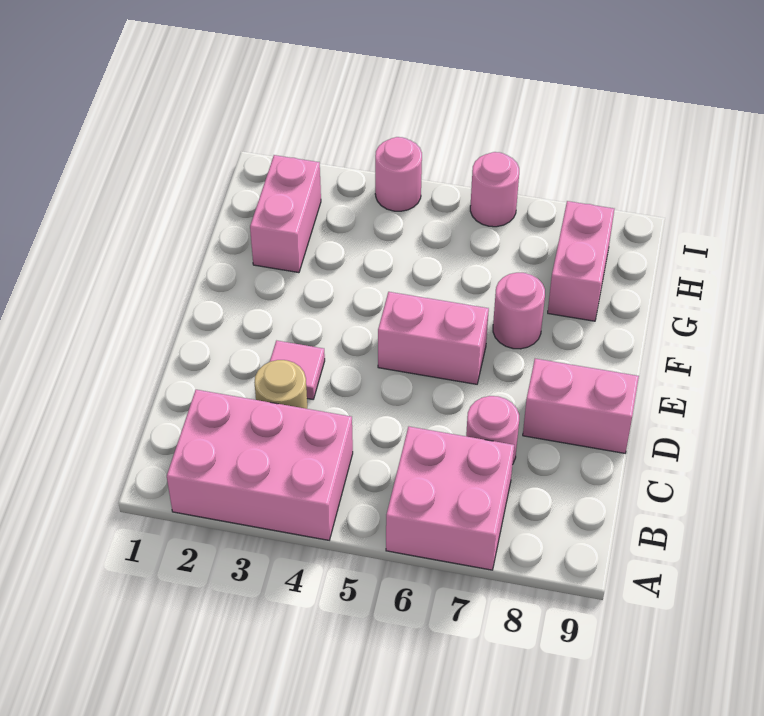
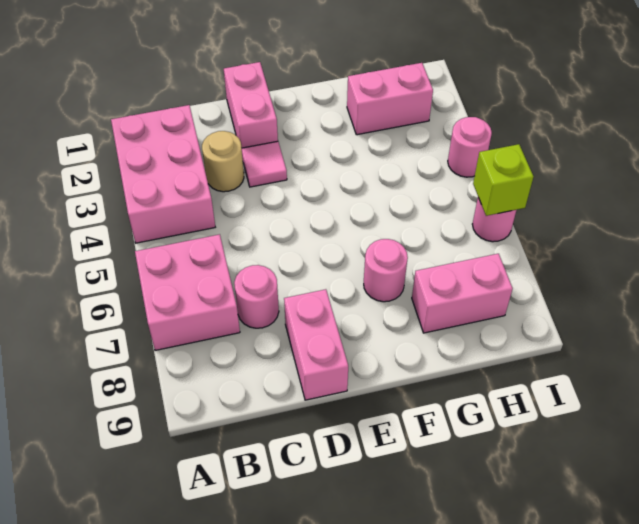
pink 1x2 brick [378,292,489,384] -> pink 1x2 brick moved to [224,62,278,148]
none -> lime 1x1 brick [473,144,534,216]

